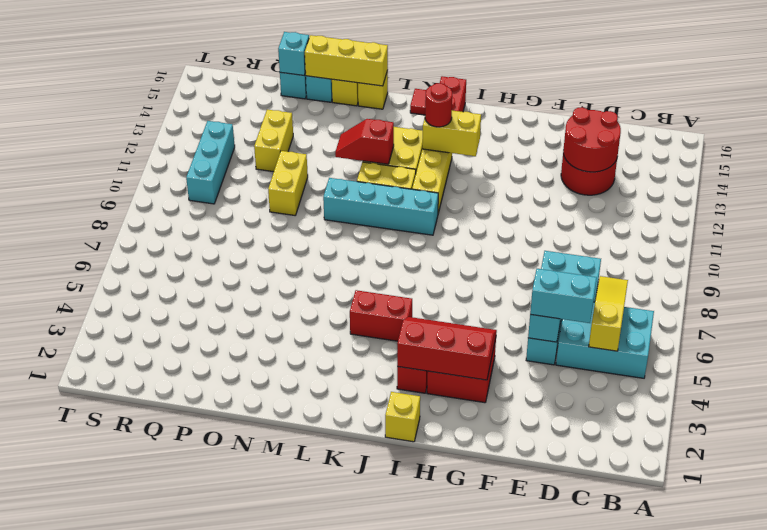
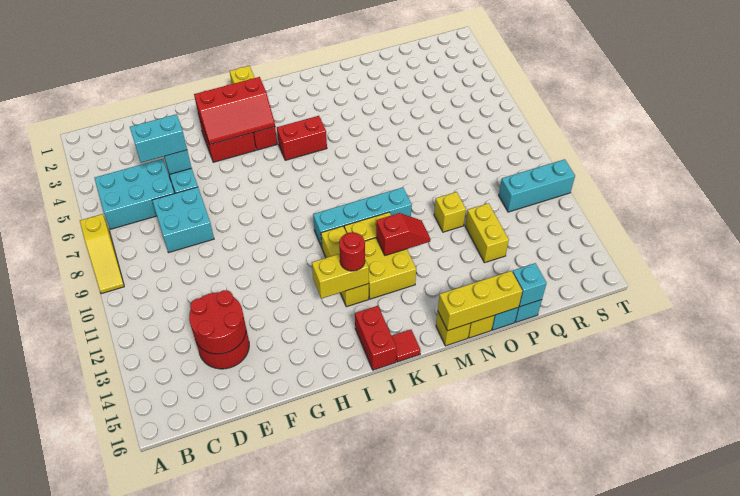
yellow 1x3 slope [589,276,628,351] -> yellow 1x3 slope moved to [80,214,124,294]
yellow 1x2 brick [268,151,308,215] -> yellow 1x1 brick [434,192,466,232]
cyan 1x3 brick [186,121,235,204] -> cyan 1x3 brick turned to [499,159,575,212]

